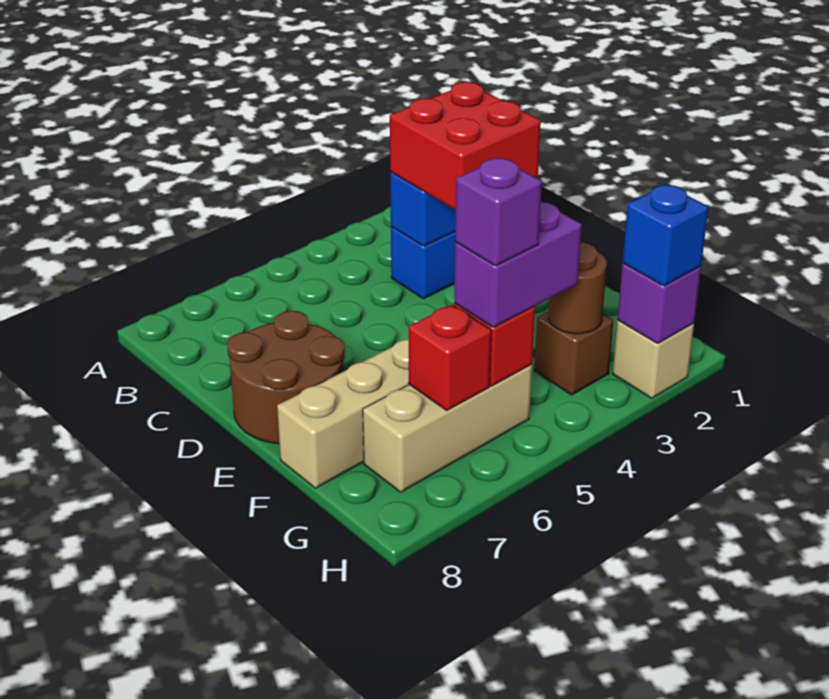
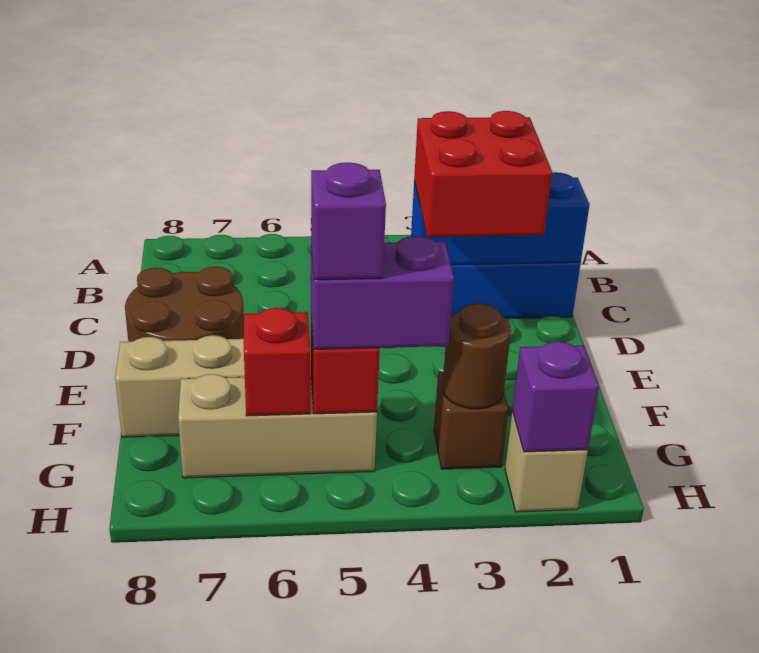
blue 1x1 brick [622,185,708,286] -> none

